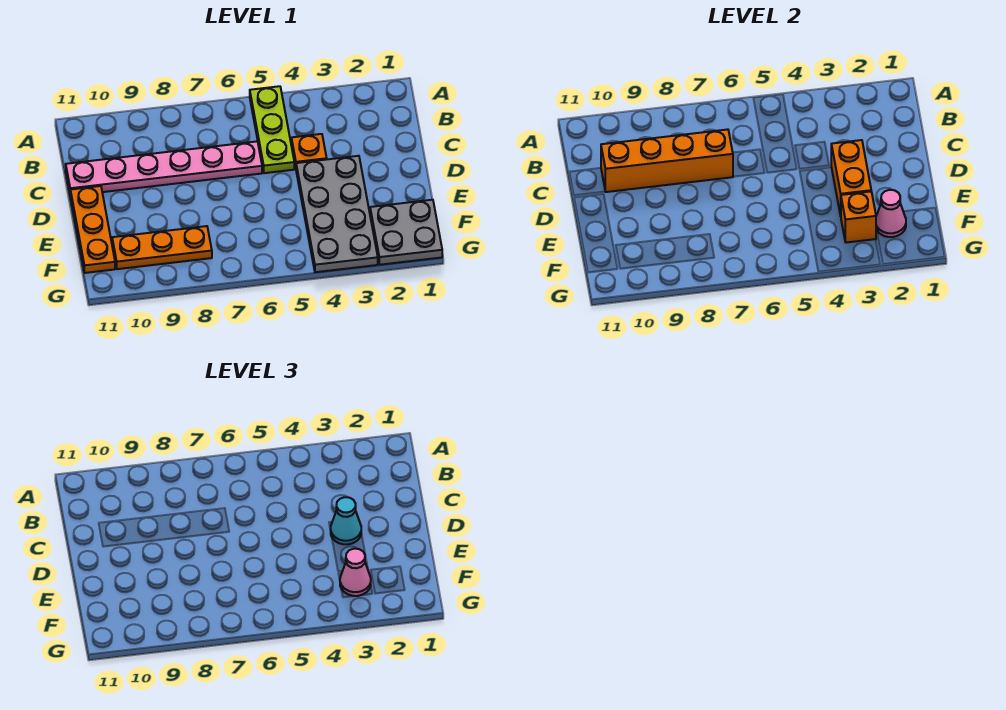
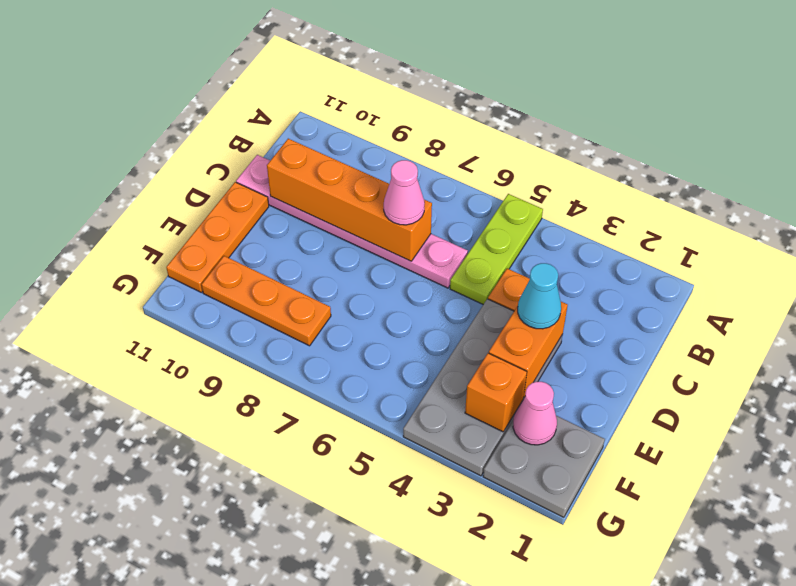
pink 1x1 cone [340,549,371,596] -> pink 1x1 cone moved to [384,160,425,225]

